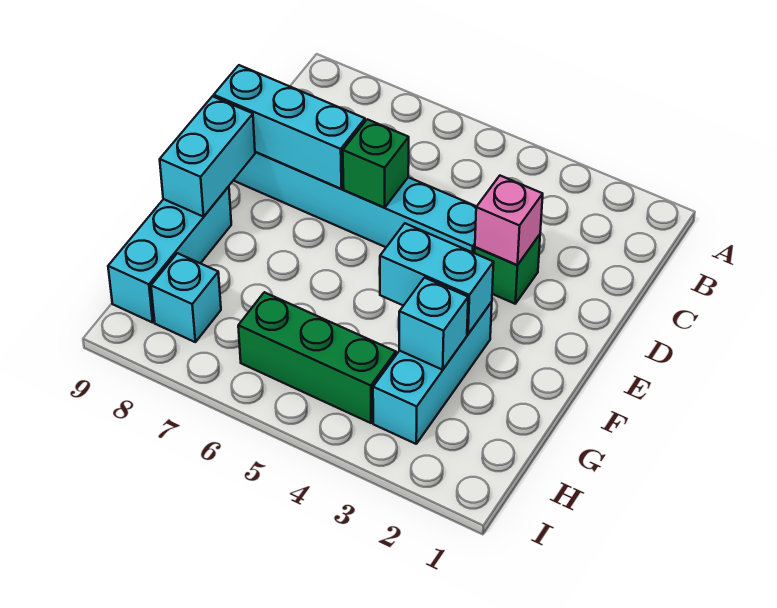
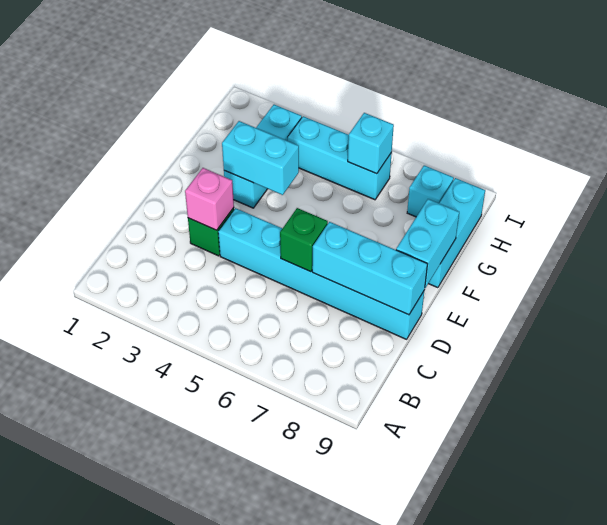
cyan 1x1 brick [399,278,468,370] -> cyan 1x1 brick moved to [348,113,394,174]
green 1x3 brick [238,292,396,423] -> cyan 1x3 brick [288,116,392,200]

